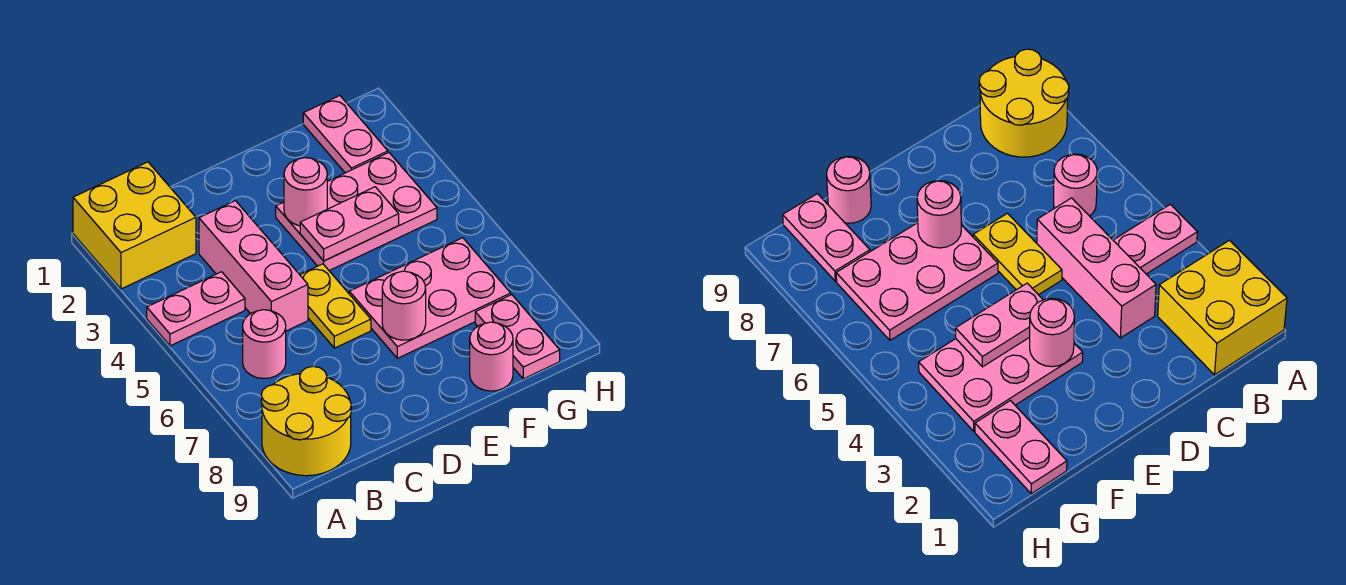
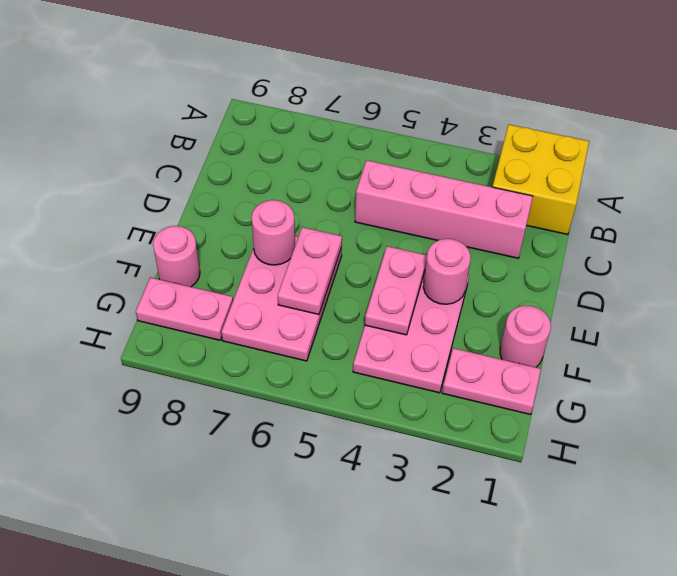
pink 1x2 plate [147,272,245,346] -> pink 1x2 plate moved to [278,227,342,314]
yellow 2x2 round brick [261,366,351,476] -> none
pink 1x1 round brick [243,310,286,379] -> pink 1x1 round brick moved to [500,306,551,367]
pink 1x3 brick [199,201,308,331] -> pink 1x4 brick [355,160,533,258]
yellow 1x2 plate [300,264,371,348] -> none

